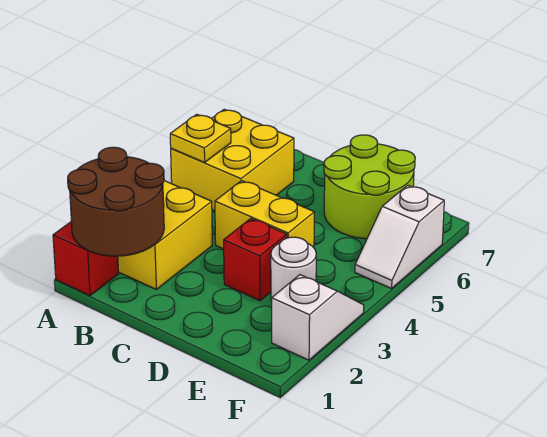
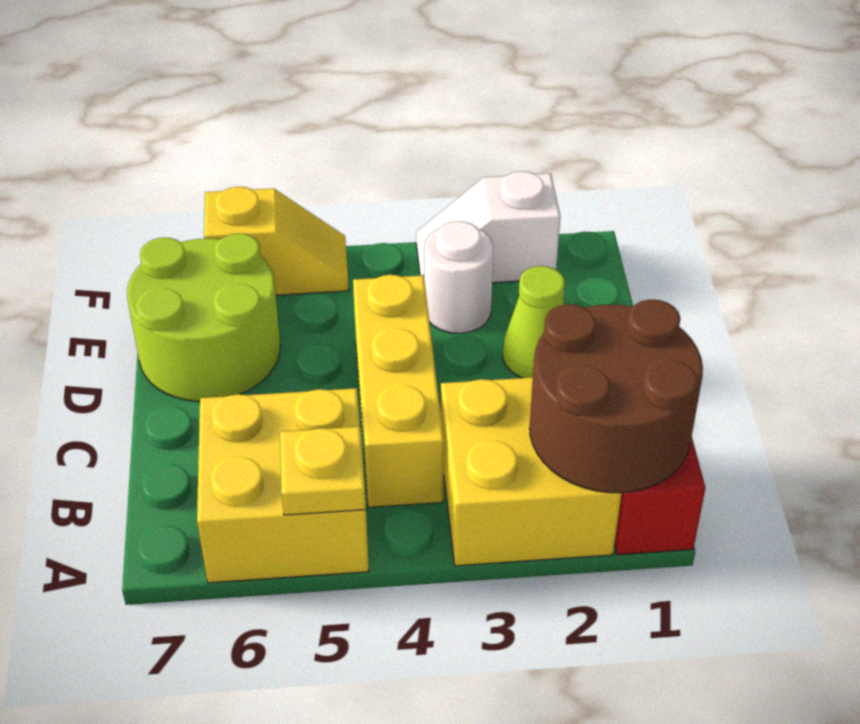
yellow 1x2 brick [215,181,314,249] -> yellow 1x3 brick [353,275,444,507]
none -> lime 1x1 cone [503,266,565,378]
red 1x1 brick [224,219,287,301] -> none
white 1x2 slope [355,185,444,289] -> yellow 1x2 slope [204,187,349,295]

